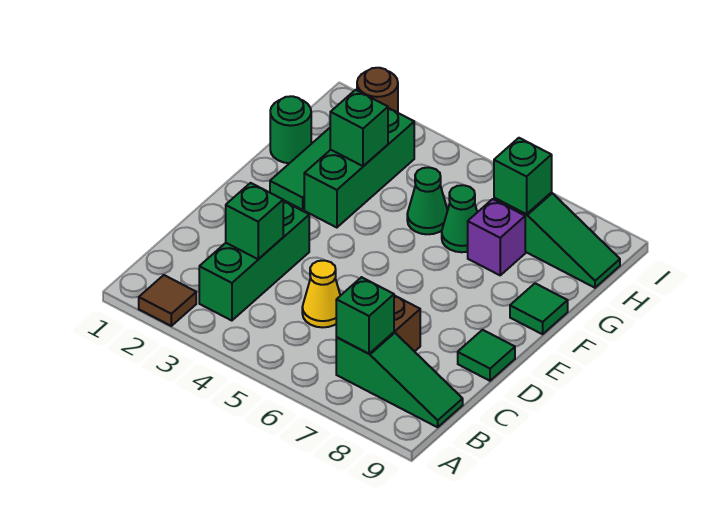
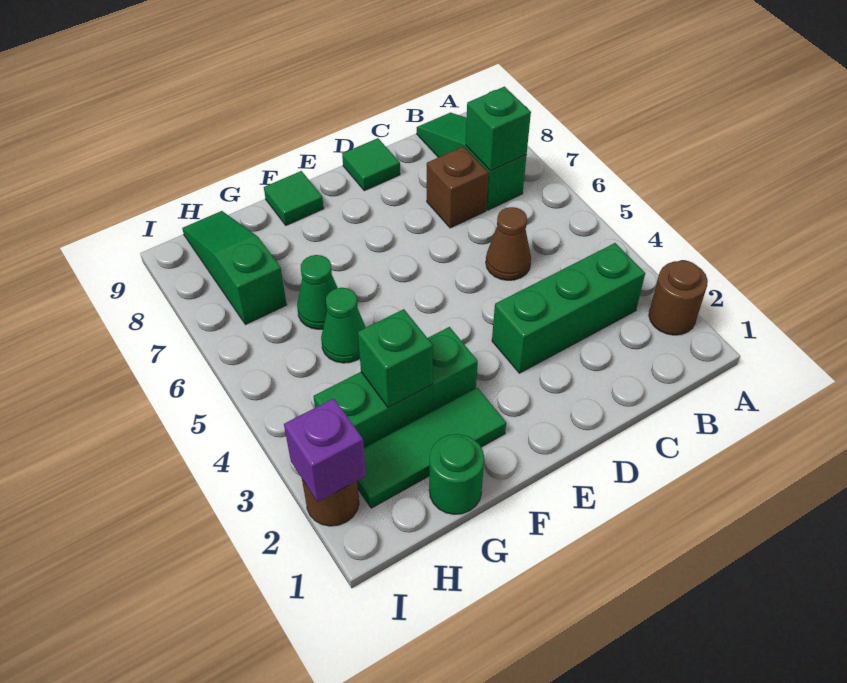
brown 1x1 tile [139,275,196,326] -> brown 1x1 round brick [649,261,708,335]
green 1x1 brick [226,183,283,259] -> none
yellow 1x1 cone [302,260,340,327] -> brown 1x1 cone [486,207,531,280]
purple 1x1 brick [468,199,525,275] -> purple 1x1 brick moved to [284,398,366,502]
green 1x1 brick [494,138,552,214] -> none

